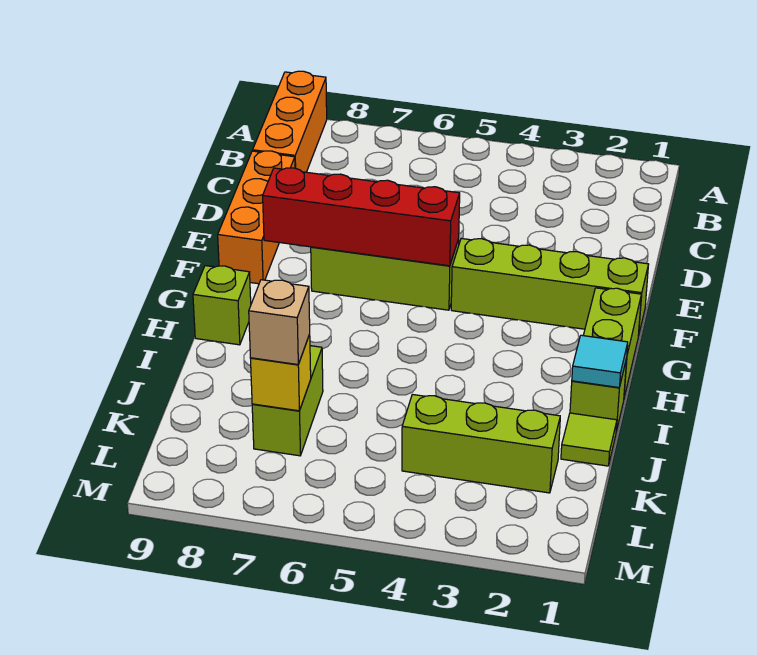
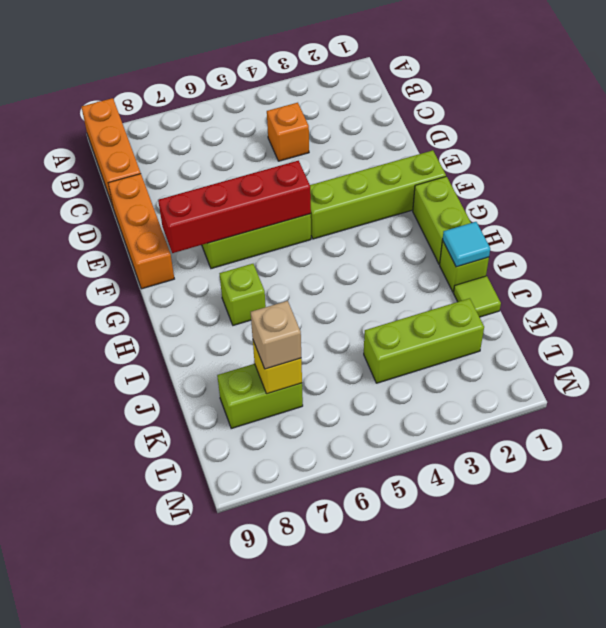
none -> orange 1x1 brick [267,103,309,161]
lime 1x1 brick [193,266,251,345] -> lime 1x1 brick moved to [220,264,266,325]
lime 1x2 brick [252,346,323,456] -> lime 1x2 brick turned to [217,364,303,428]

